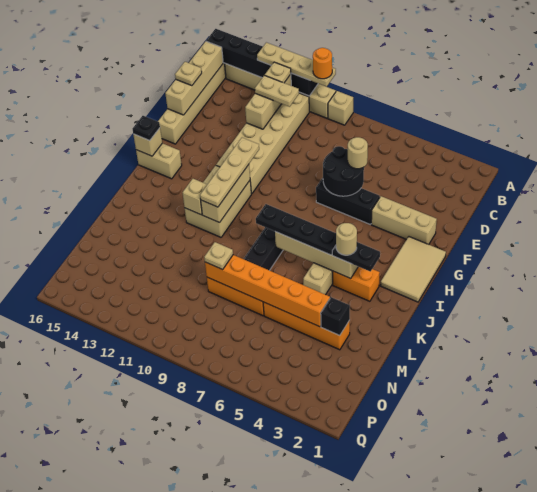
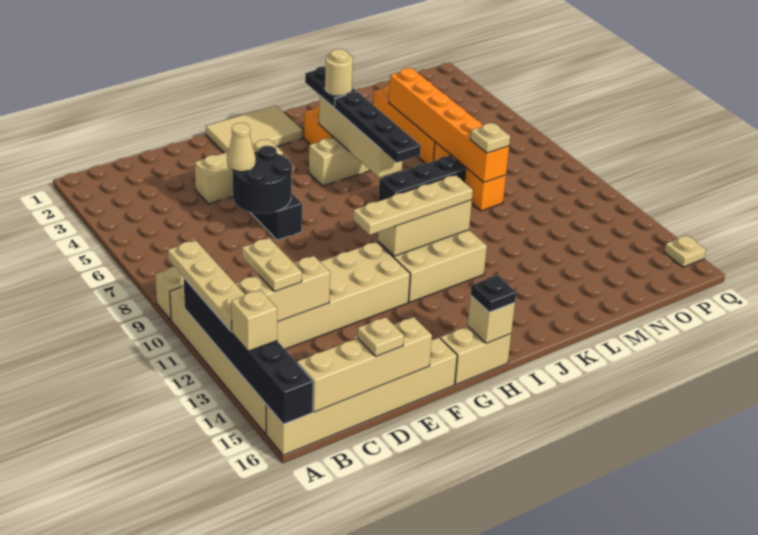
orange 1x1 round brick [313,48,332,79] -> none
tan 1x1 plate [265,62,291,83] -> tan 1x1 plate moved to [664,235,706,267]
tan 1x1 round brick [348,137,368,169] -> tan 1x1 cone [227,123,256,172]
tan 1x3 brick [371,196,437,245] -> tan 1x3 brick turned to [195,140,283,204]
tan 1x2 brick [136,143,182,179] -> tan 1x2 brick turned to [440,326,511,384]
tan 1x1 brick [183,179,207,215] -> tan 1x1 brick moved to [231,290,277,351]
black 1x1 brick [321,297,350,336] -> none

